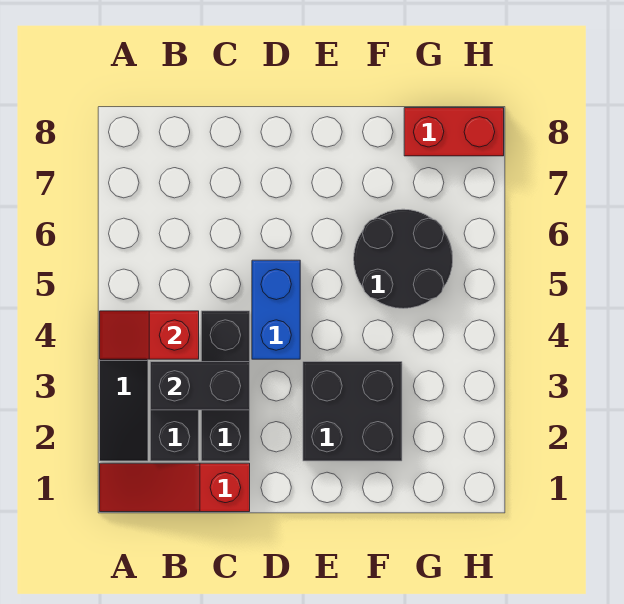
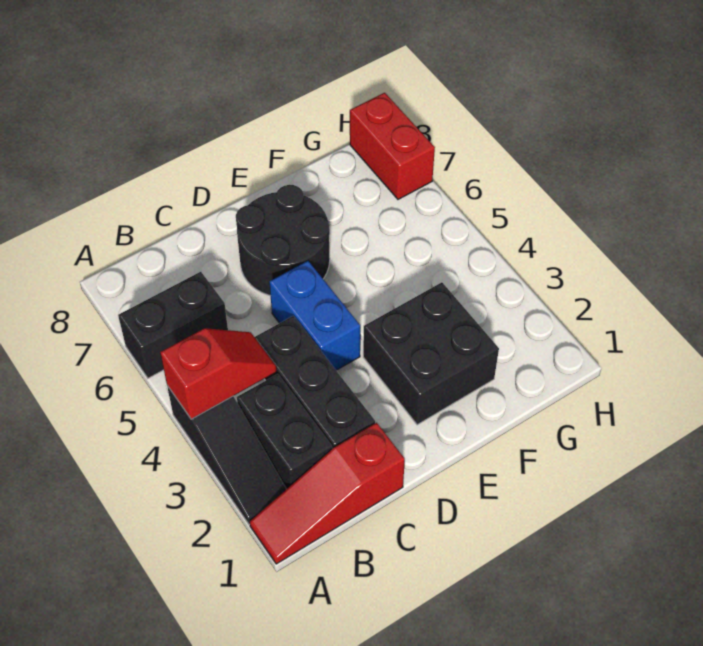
red 1x2 slope [100,311,199,359] -> red 1x2 slope turned to [160,328,277,419]
black 1x2 brick [150,362,250,410] -> black 1x2 brick moved to [118,272,228,378]
black 2x2 round brick [354,209,453,309] -> black 2x2 round brick moved to [236,185,330,295]
red 1x2 brick [404,108,504,156] -> red 1x2 brick turned to [350,93,435,199]

